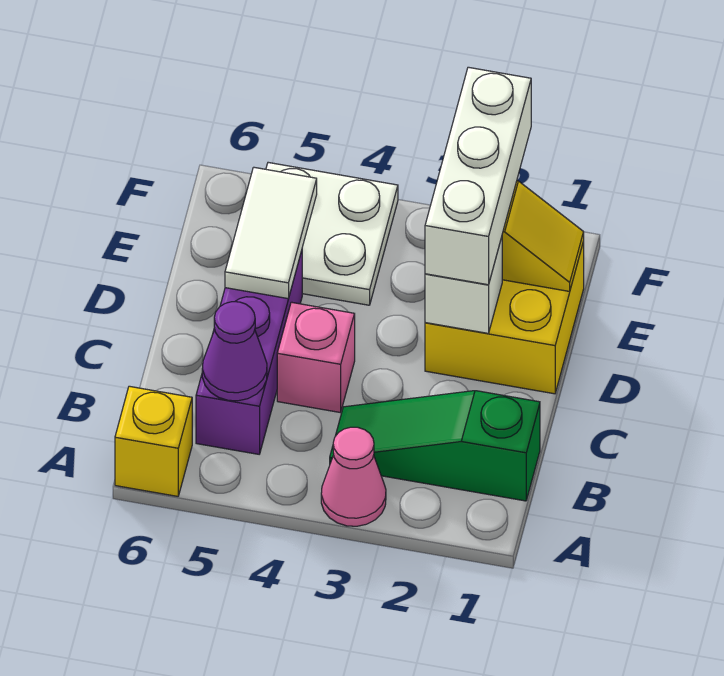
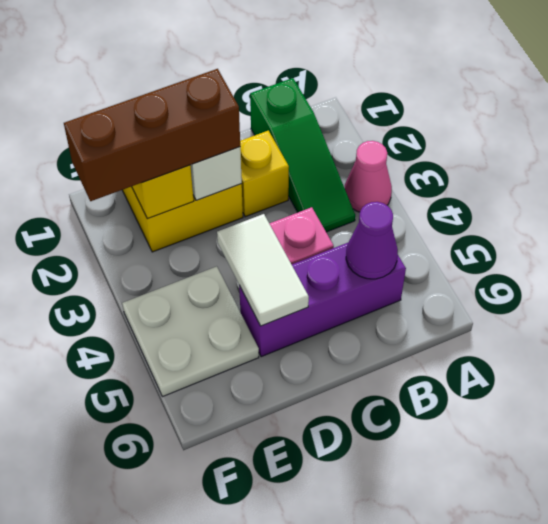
yellow 1x1 brick [115,386,192,496] -> yellow 1x1 brick moved to [240,131,289,217]
white 1x3 brick [425,67,531,285] -> brown 1x3 brick [64,69,240,201]
white 1x2 tile [225,167,317,299] -> white 1x2 tile turned to [217,214,309,326]

